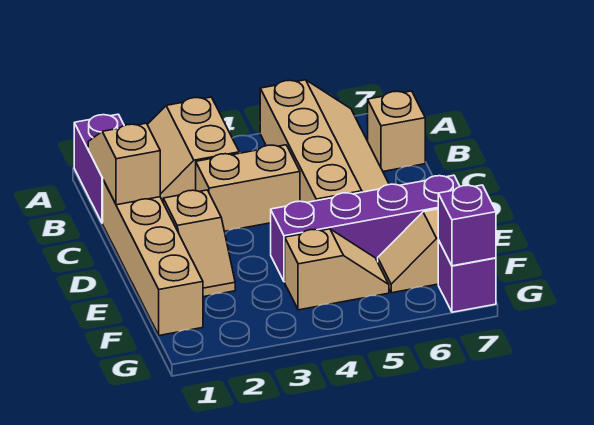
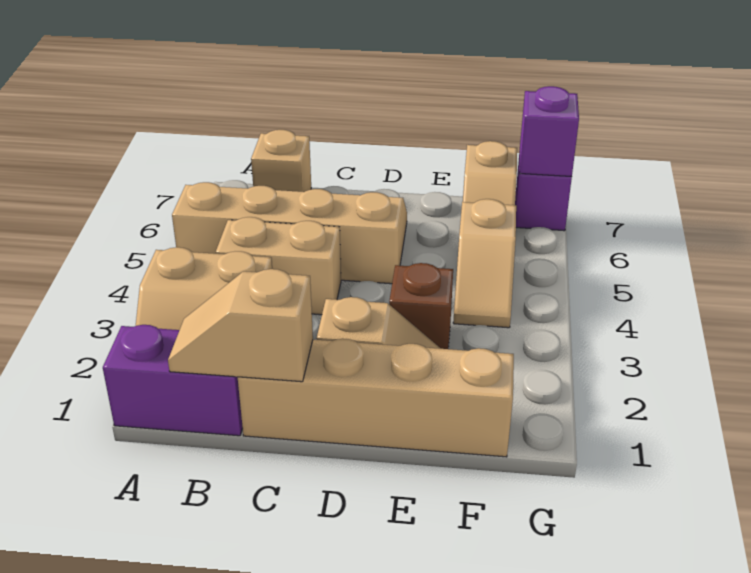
tan 1x2 brick [196,145,300,231] -> tan 1x2 brick turned to [216,217,341,315]
none -> brown 1x1 brick [389,263,453,349]
purple 1x4 brick [271,175,460,282] -> none
tan 1x2 slope [285,229,389,310] -> tan 1x2 slope turned to [453,199,516,328]

